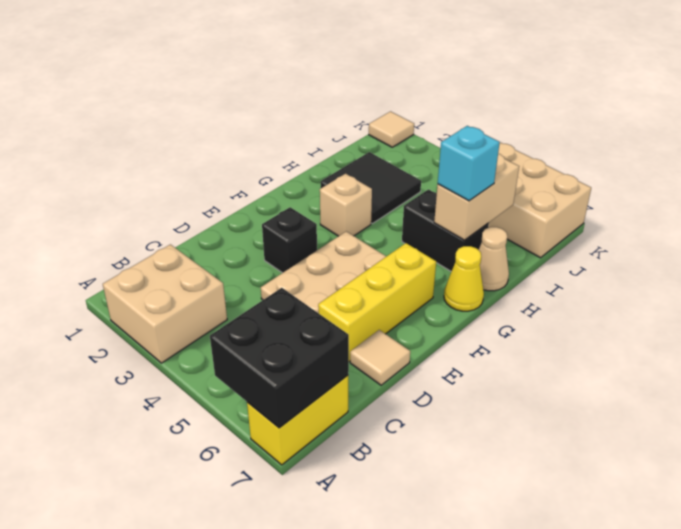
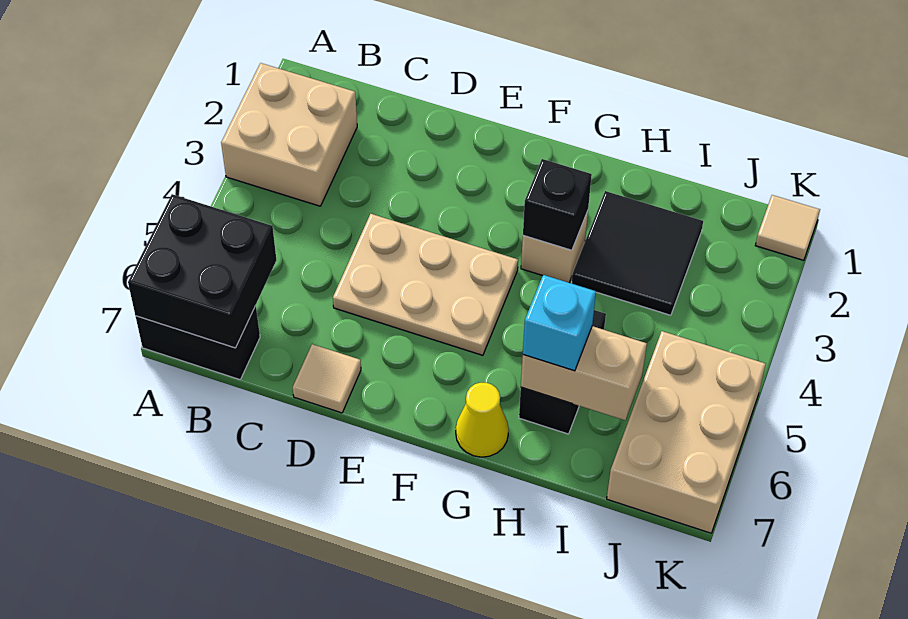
yellow 1x2 brick [247,375,348,465] -> black 1x2 brick [136,305,260,380]
yellow 1x3 brick [318,243,436,361] -> none
black 1x1 brick [262,207,317,273] -> black 1x1 brick moved to [523,159,592,250]
tan 1x1 cone [479,227,509,291] -> none

